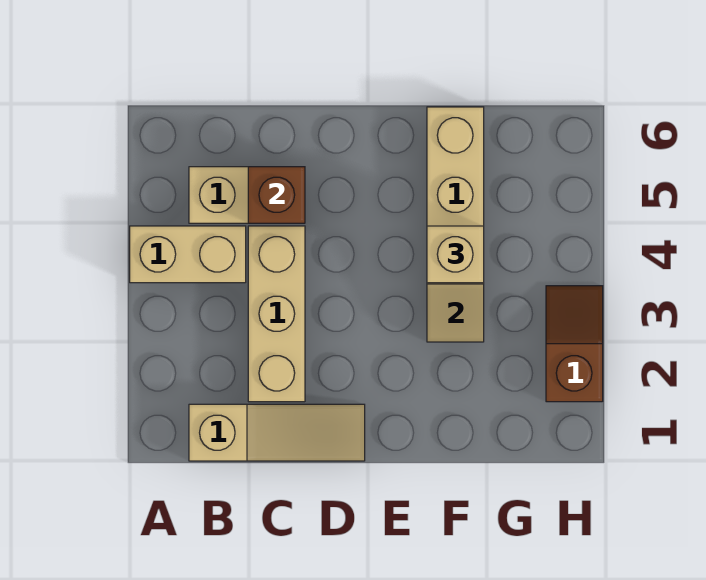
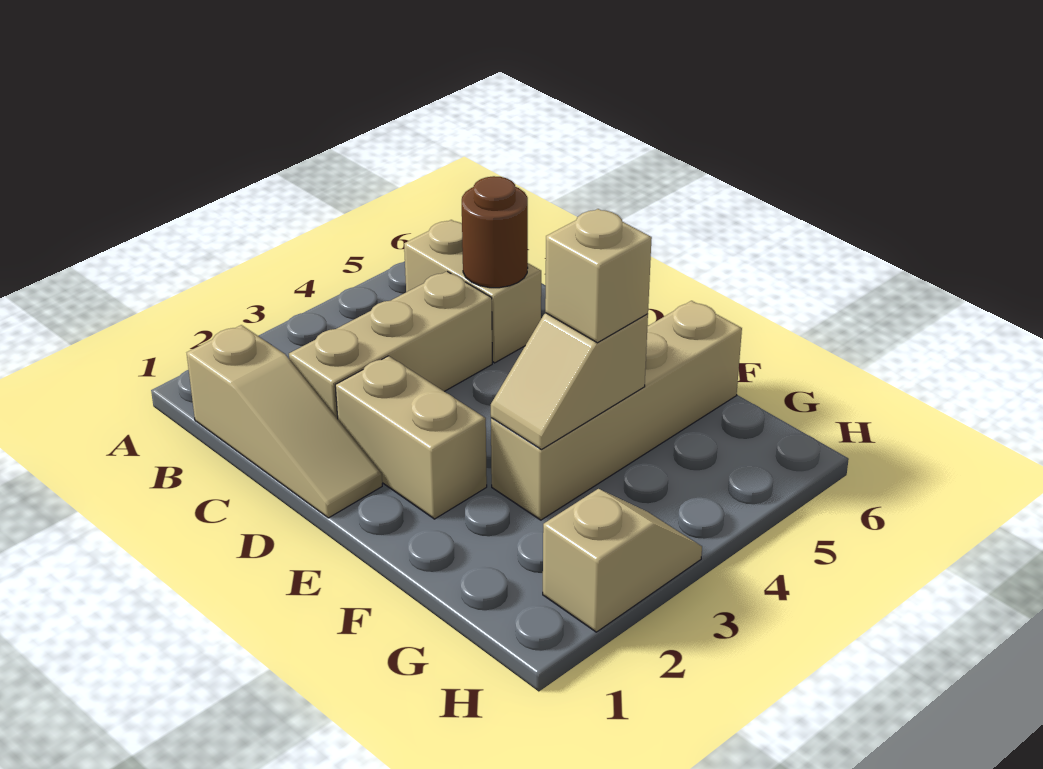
tan 1x2 brick [130,226,246,283] -> tan 1x2 brick moved to [335,356,487,519]
brown 1x1 brick [248,167,305,223] -> brown 1x1 round brick [462,176,528,288]
brown 1x2 slope [546,286,603,402] -> tan 1x2 slope [543,489,702,632]

